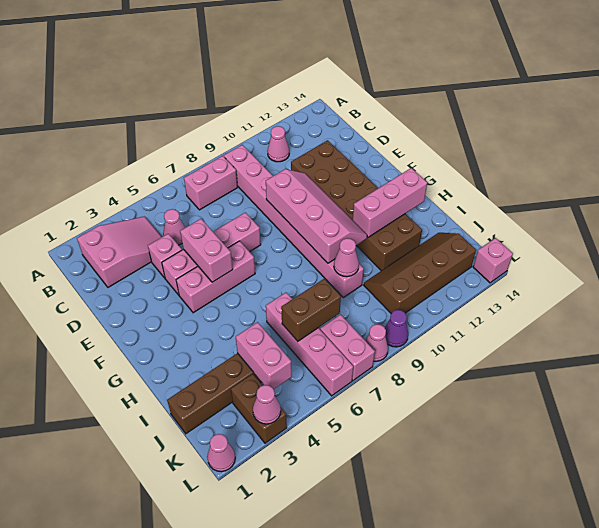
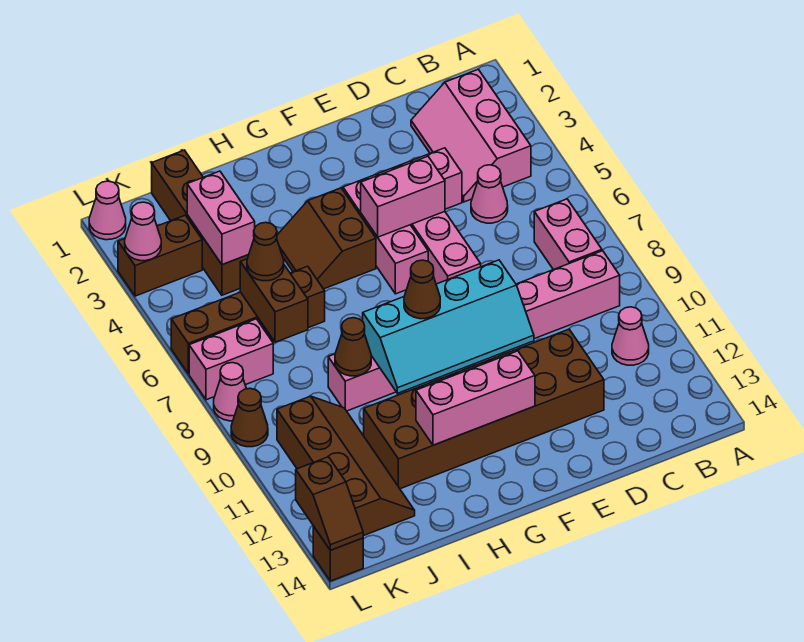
pink 2x3 slope [77,216,162,287] -> pink 2x3 slope turned to [411,69,531,202]
pink 2x4 slope [266,169,367,263] -> cyan 2x4 slope [363,260,534,393]
none -> brown 2x2 slope [277,188,376,289]
none -> brown 1x1 cone [404,260,440,319]
pink 1x3 brick [353,168,427,237] -> pink 1x3 brick turned to [416,351,535,445]
pink 1x4 brick [266,293,353,396] -> brown 1x4 brick [171,266,325,374]
pink 1x1 cone [334,238,359,277] -> brown 1x1 cone [335,318,371,376]
pink 1x2 brick [236,322,292,389] -> pink 1x2 brick turned to [187,171,255,265]
none -> brown 1x1 cone [247,222,284,281]
purple 1x1 cone [385,310,408,347] -> brown 1x1 cone [231,388,268,447]
none -> brown 1x2 slope [296,457,363,550]
pink 1x1 brick [473,238,513,283] -> brown 1x1 brick [313,526,363,581]

